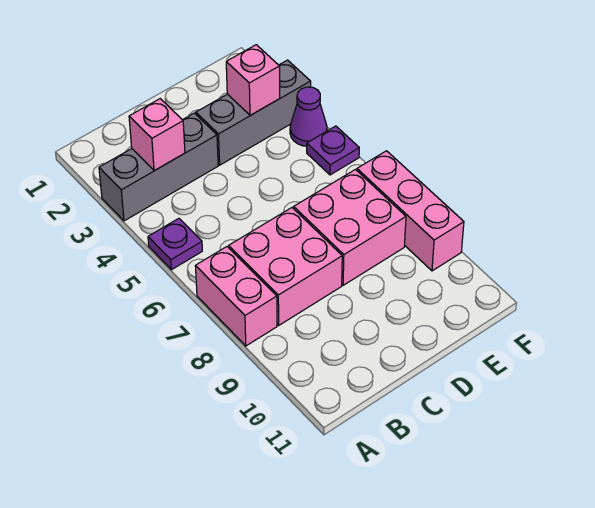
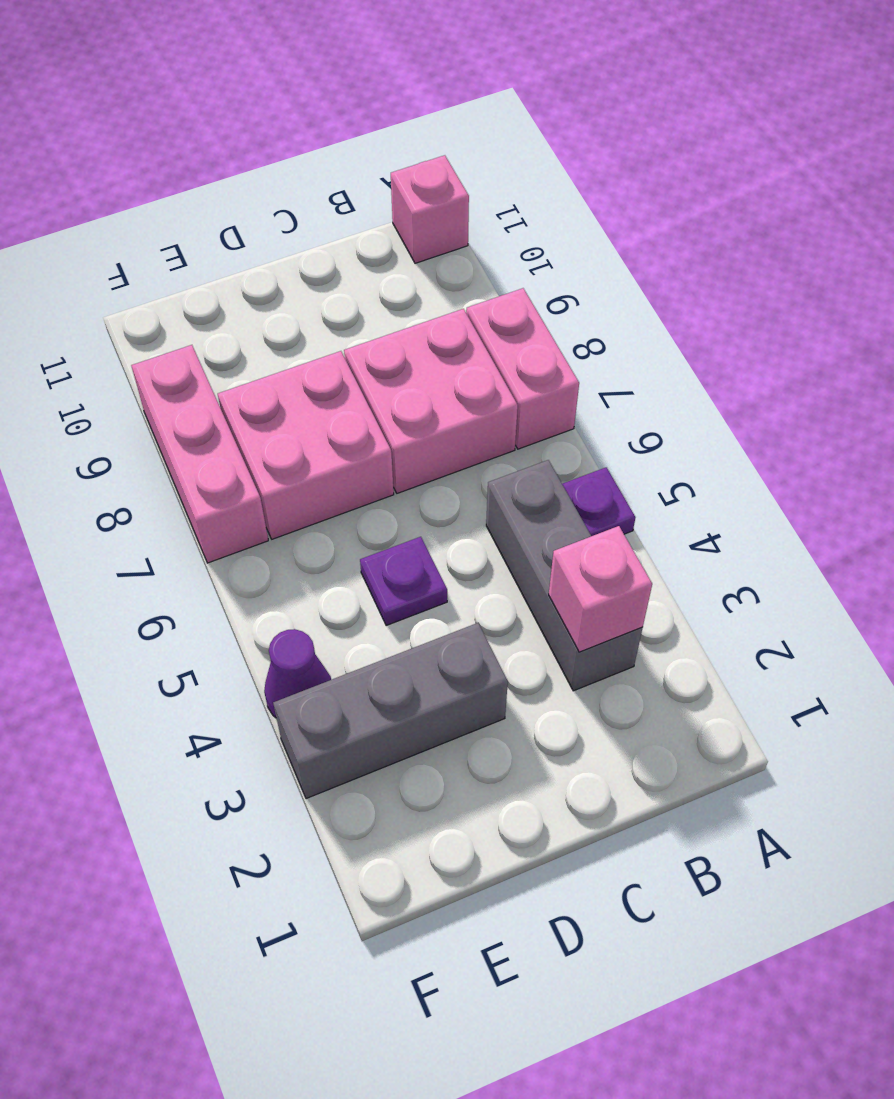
grey 1x3 brick [99,113,218,221] -> grey 1x3 brick turned to [486,460,643,691]
pink 1x1 brick [226,45,280,115] -> pink 1x1 brick moved to [391,155,469,263]
purple 1x1 plate [307,126,359,175] -> purple 1x1 plate moved to [360,537,447,626]

